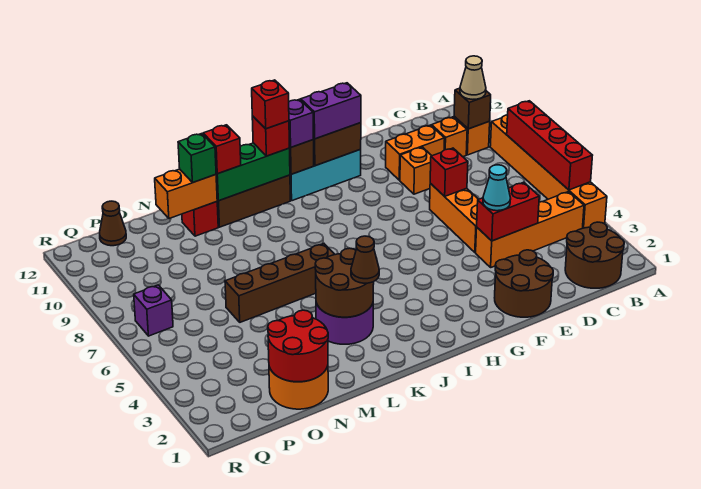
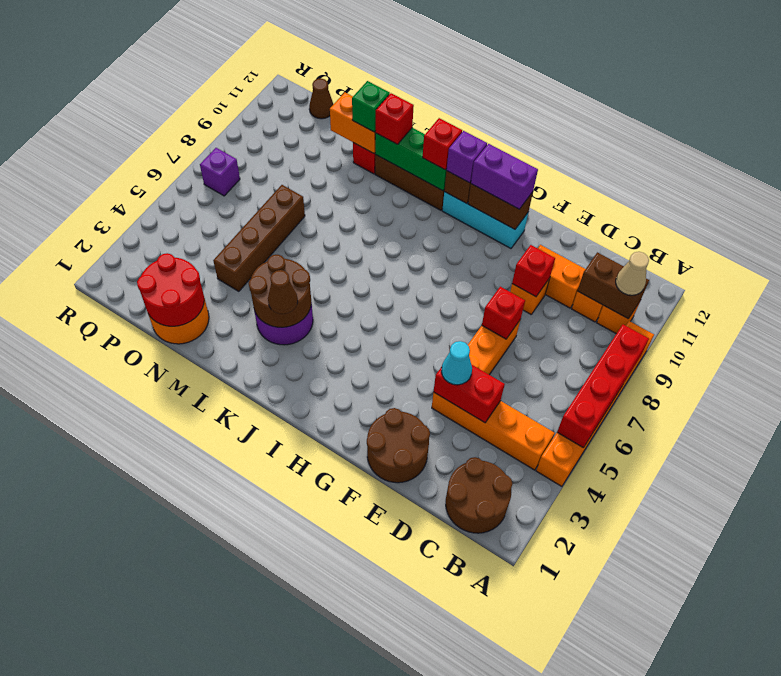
brown 1x1 brick [454,88,491,129] -> brown 1x2 brick [578,252,649,319]
red 1x1 brick [252,80,289,129] -> red 1x1 brick moved to [512,245,555,297]
brown 1x4 brick [225,244,335,322] -> brown 1x4 brick turned to [213,185,305,291]

